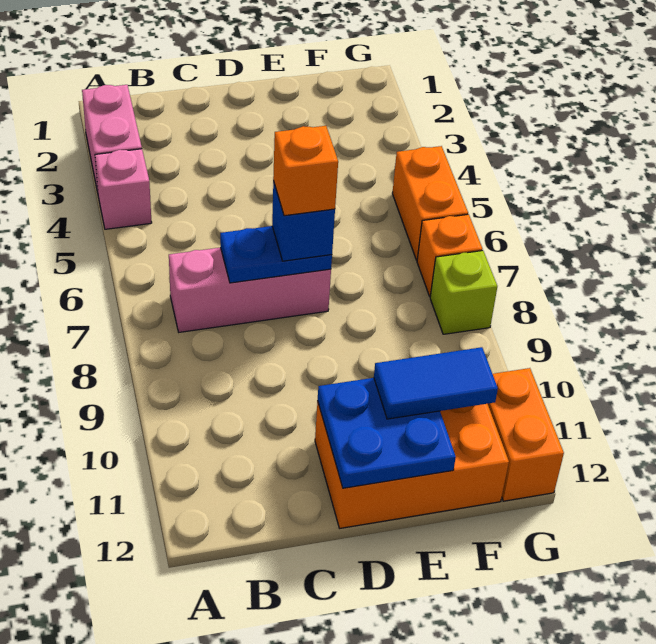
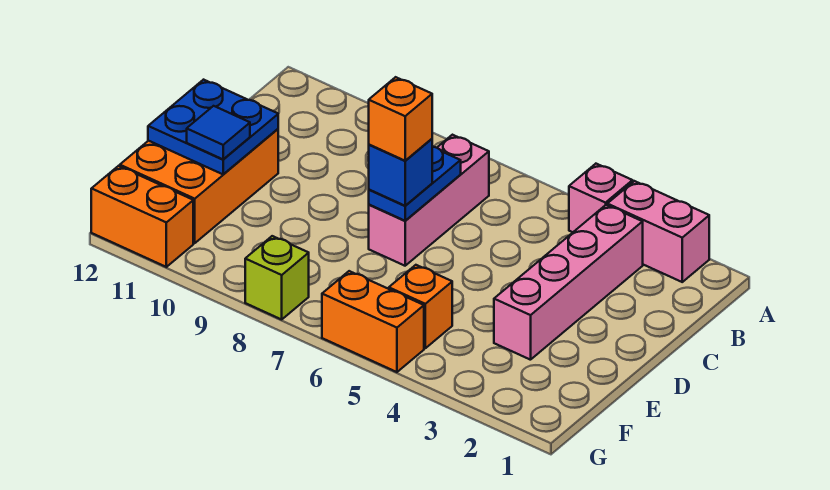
none -> pink 1x4 brick [494,205,643,360]
blue 1x2 tile [374,347,498,419] -> blue 1x1 tile [187,106,250,159]
orange 1x1 brick [417,214,482,296] -> orange 1x1 brick moved to [389,265,452,348]

